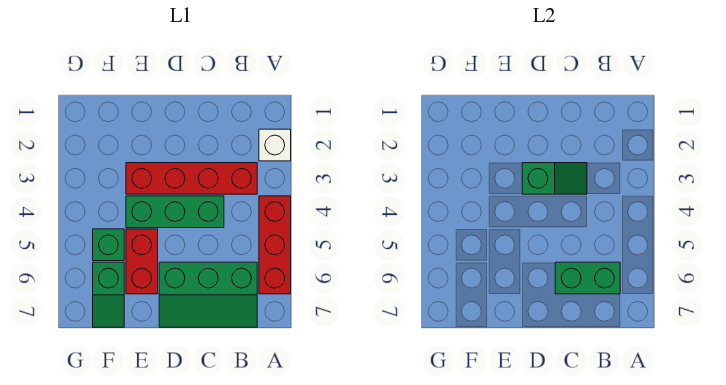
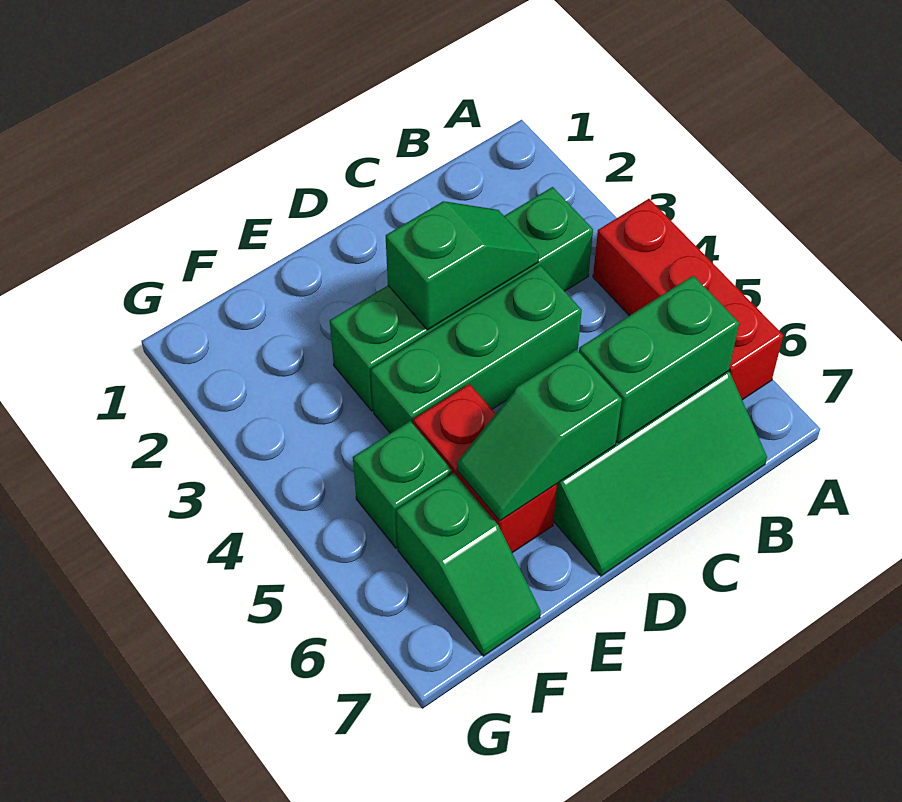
white 1x1 brick [259,129,291,161] -> none
red 1x4 brick [126,163,257,194] -> green 1x4 brick [330,187,593,411]
none -> green 1x2 slope [457,350,622,521]

